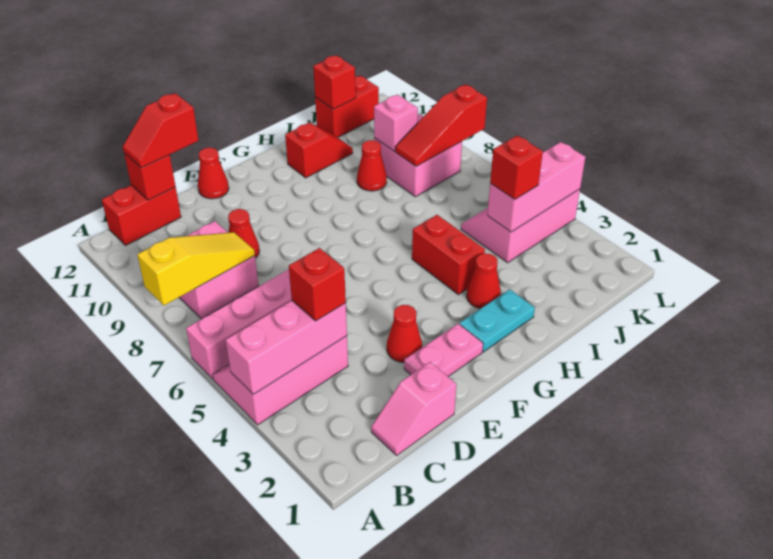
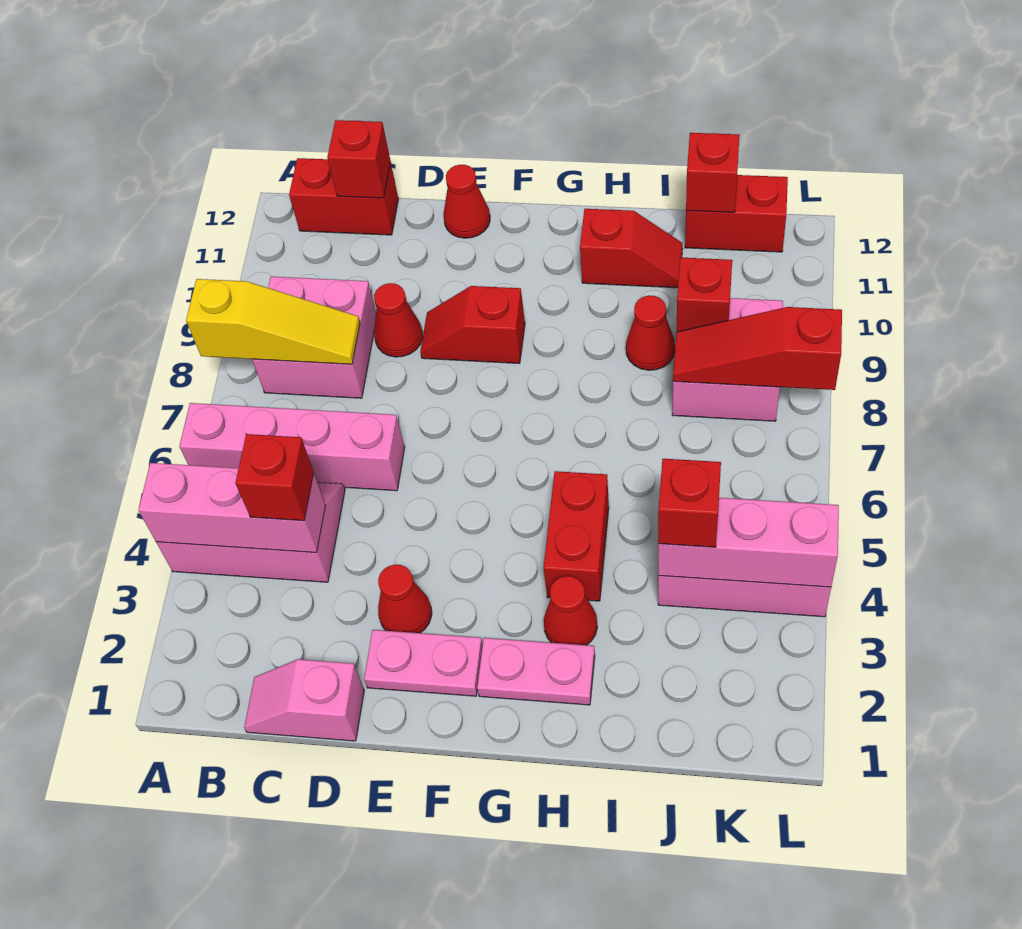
red 1x2 slope [123,93,199,168] -> red 1x2 slope moved to [420,286,525,363]
cyan 1x2 plate [459,289,535,352] -> pink 1x2 plate [477,638,595,705]
pink 1x1 brick [374,95,418,151] -> red 1x1 brick [677,257,732,332]

